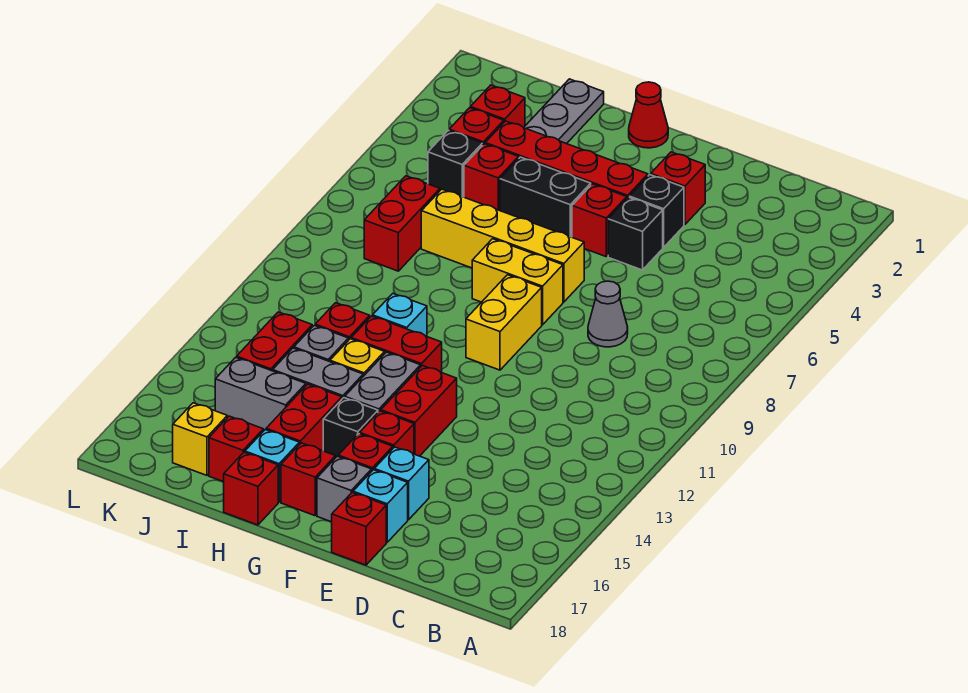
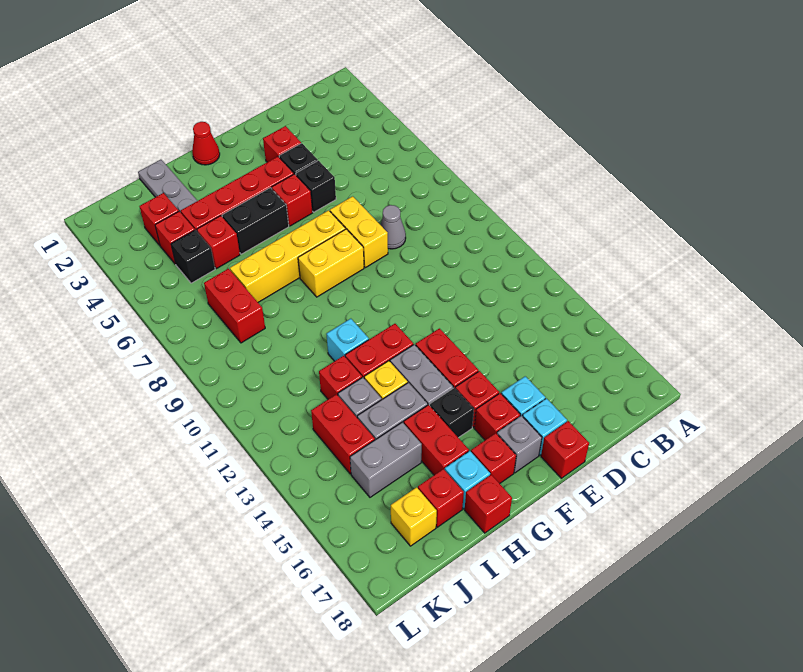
yellow 1x2 brick [466,275,542,370] -> yellow 1x2 brick moved to [330,196,388,268]

